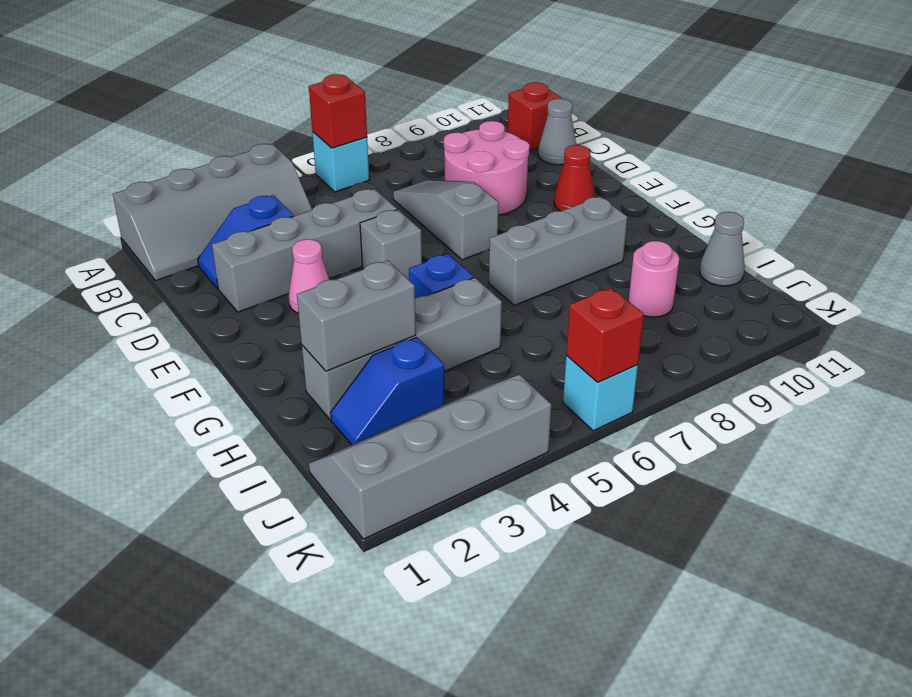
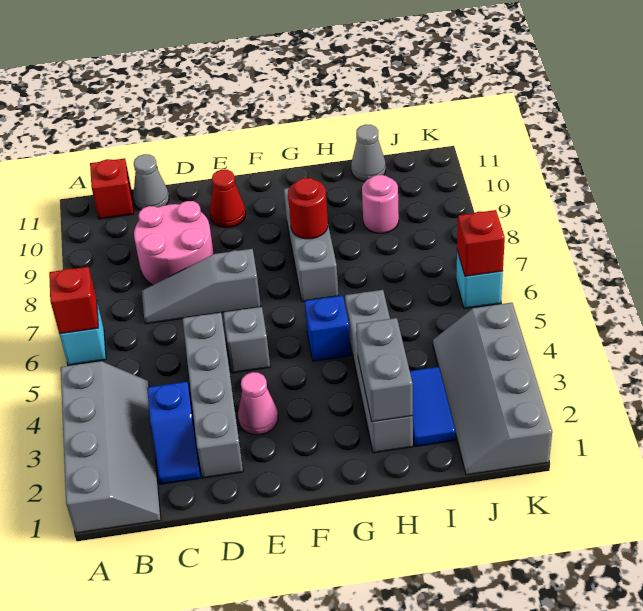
none -> red 1x1 round brick [288,178,328,239]
blue 1x2 slope [331,337,444,445] -> blue 1x2 tile [410,367,455,447]

